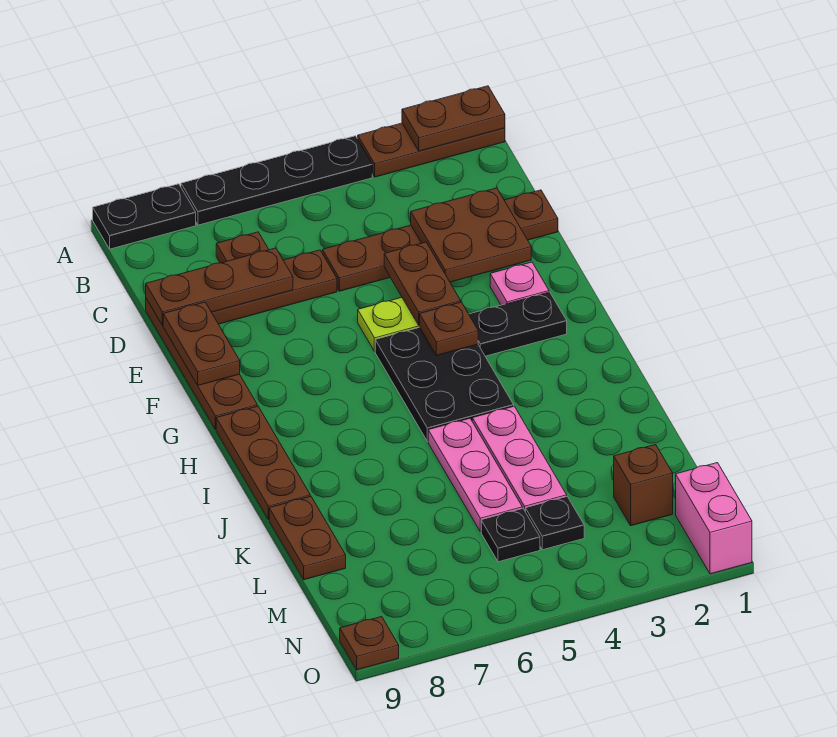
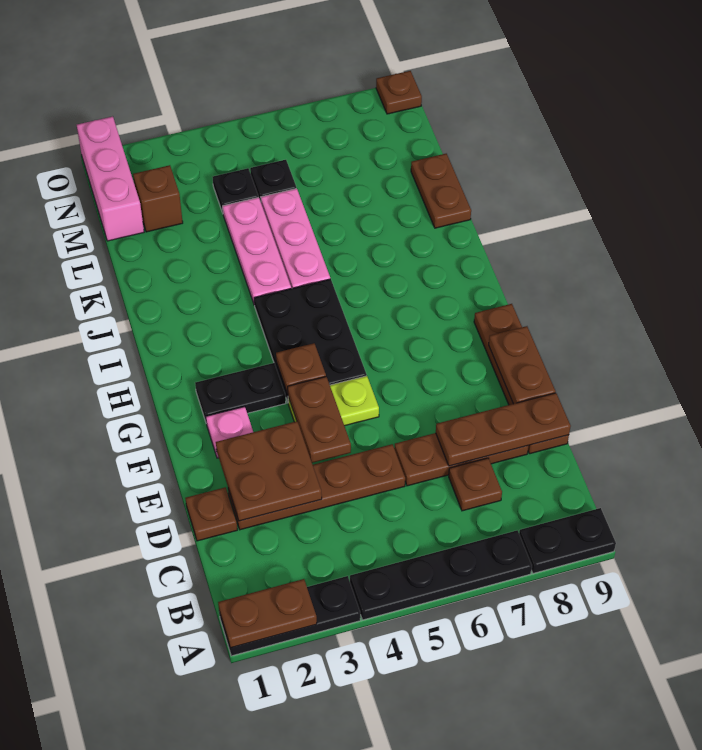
brown 1x3 plate [358,123,505,177] -> black 1x3 plate [219,576,360,656]
brown 1x3 plate [216,406,310,520] -> none
pink 1x2 brick [676,463,752,574] -> pink 1x3 brick [77,116,144,241]

